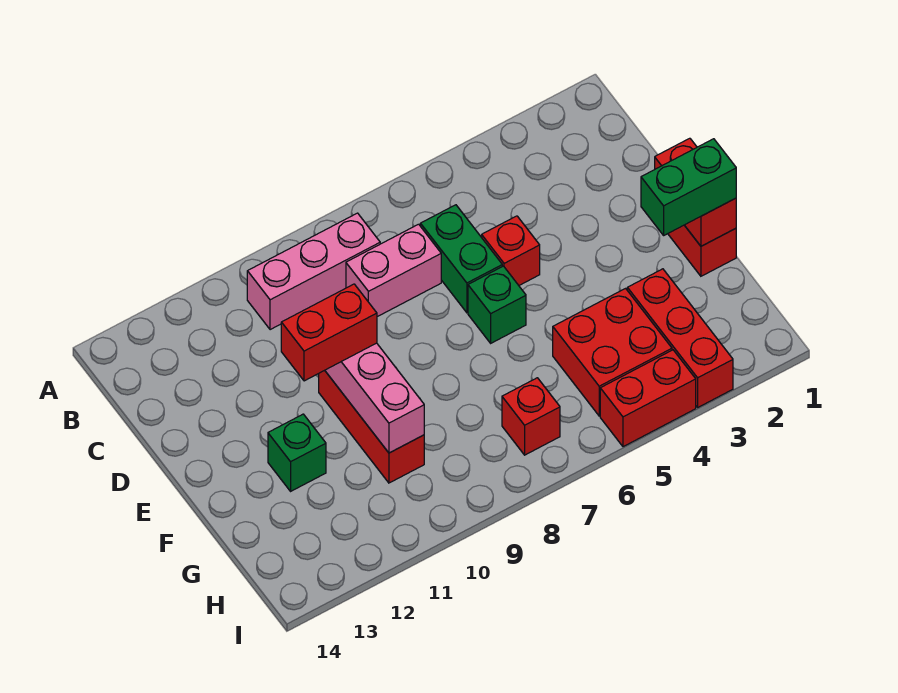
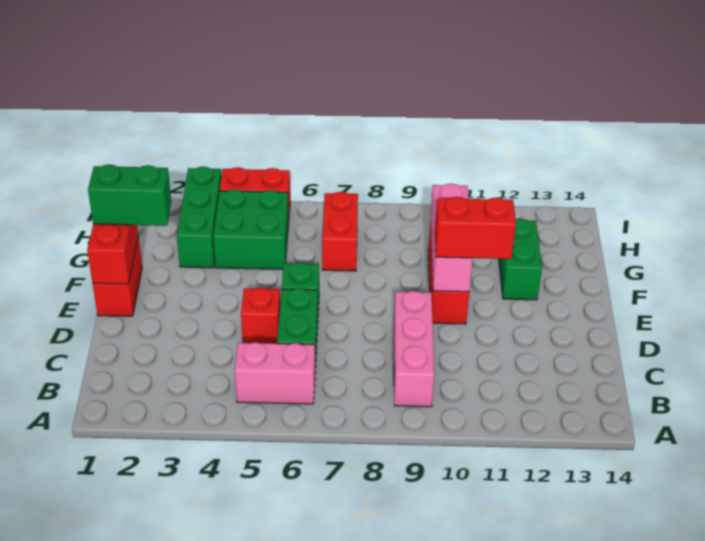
pink 1x3 brick [247,213,380,330] -> pink 1x3 brick turned to [394,291,434,407]
pink 1x2 brick [346,224,441,317] -> pink 1x2 brick moved to [235,342,315,404]
green 1x1 brick [268,414,326,491] -> green 1x2 brick [499,219,542,300]
red 1x3 brick [627,269,733,407] -> green 1x3 brick [177,167,221,268]
red 2x2 brick [553,289,672,416] -> green 2x2 brick [213,189,289,269]
red 1x1 brick [502,378,560,455] -> red 1x2 brick [322,192,358,271]

